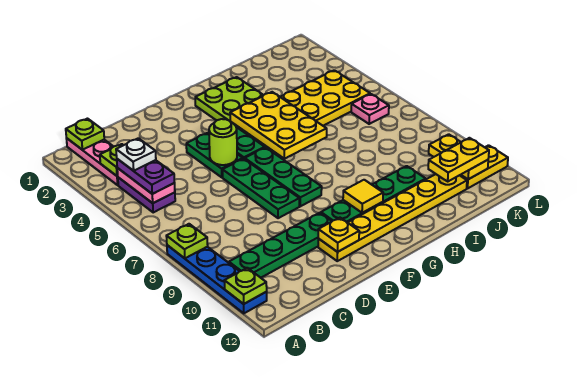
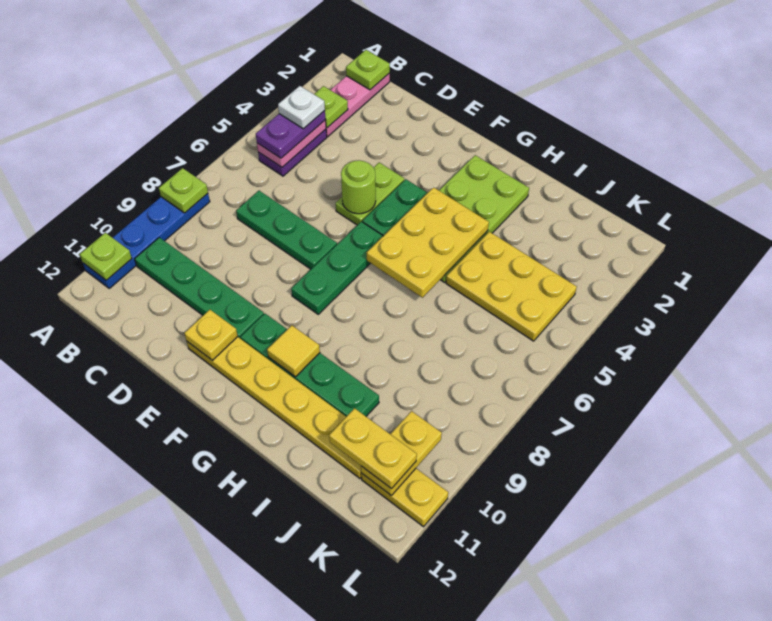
green 1x2 plate [186,133,243,177] -> lime 1x2 plate [336,163,404,225]
green 1x3 plate [222,159,299,218] -> green 1x3 plate turned to [236,191,337,269]
pink 1x1 plate [351,94,389,124] -> none

